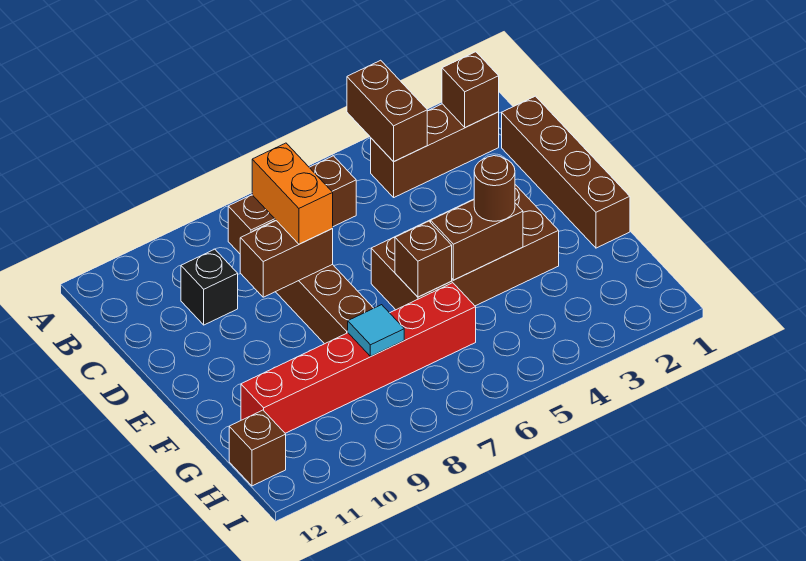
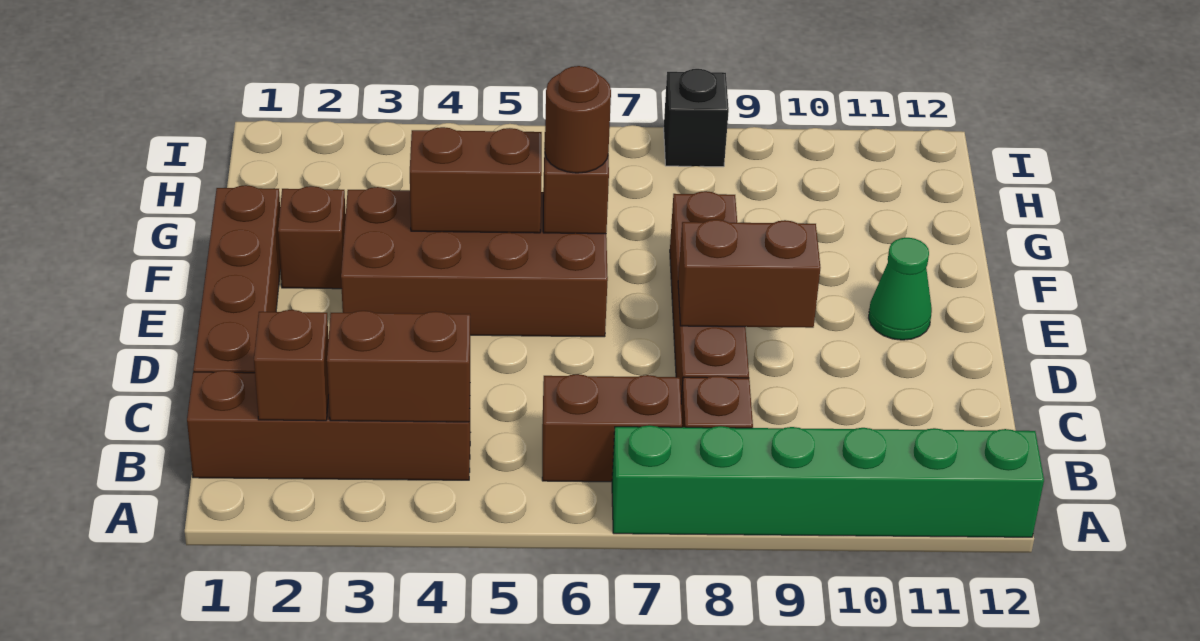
brown 1x2 brick [347,60,427,162] -> brown 1x2 brick turned to [327,311,470,422]
none -> green 1x6 brick [612,425,1044,537]
brown 1x3 brick [371,104,499,197] -> brown 1x4 brick [187,370,470,480]
orange 1x2 brick [252,143,333,244] -> none
black 1x1 brick [181,249,238,325] -> black 1x1 brick moved to [664,69,729,167]
none -> green 1x1 cone [869,238,932,340]
brown 1x1 round brick [474,156,515,221] -> brown 1x1 round brick moved to [545,66,611,173]
red 1x6 brick [241,283,476,433] -> none
cyan 1x1 tile [348,305,404,356] -> none
brown 1x1 brick [229,410,286,486] -> brown 1x1 brick moved to [278,186,346,289]

